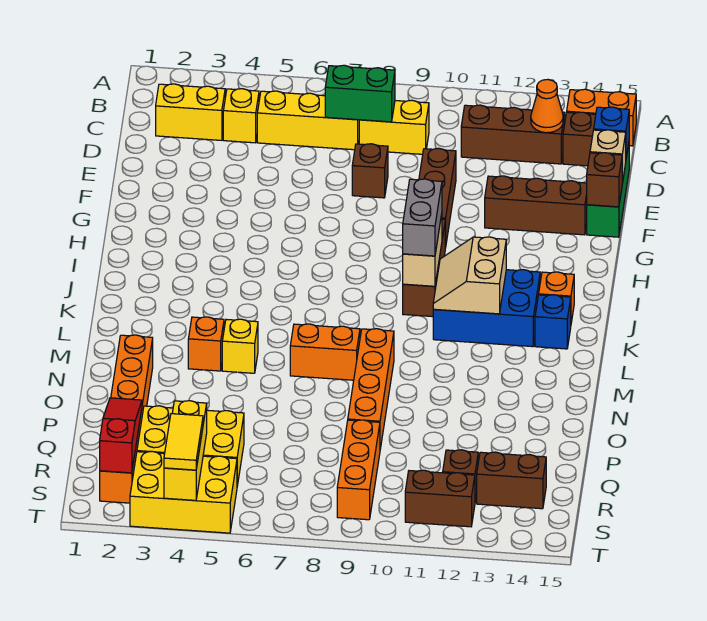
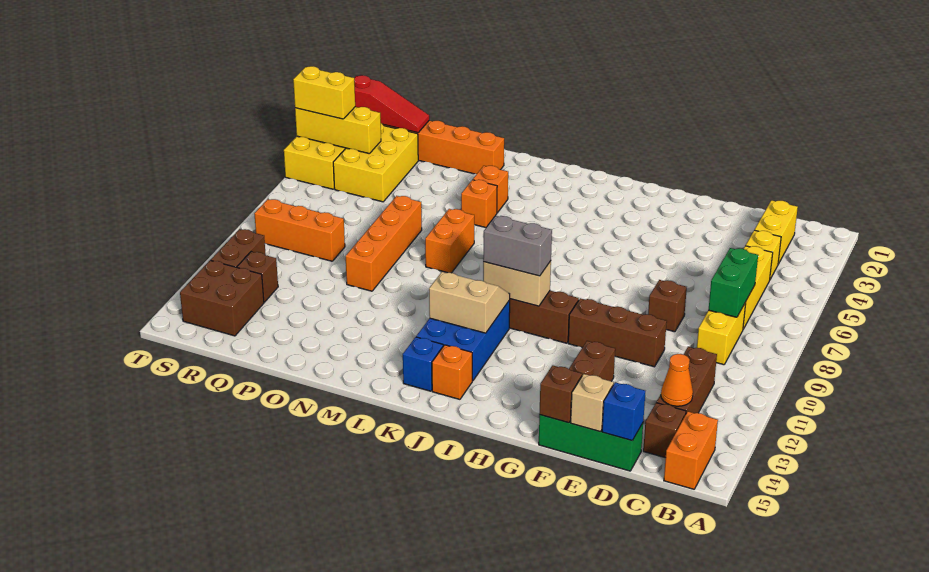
yellow 1x1 brick [222,319,258,373] -> orange 1x1 brick [461,180,497,228]
orange 1x4 brick [348,329,394,449] -> orange 1x4 brick turned to [346,196,422,291]
brown 1x2 brick [477,452,546,509] -> brown 2x2 brick [180,260,264,336]
yellow 1x2 tile [164,414,203,470] -> yellow 1x2 brick [293,66,355,119]

